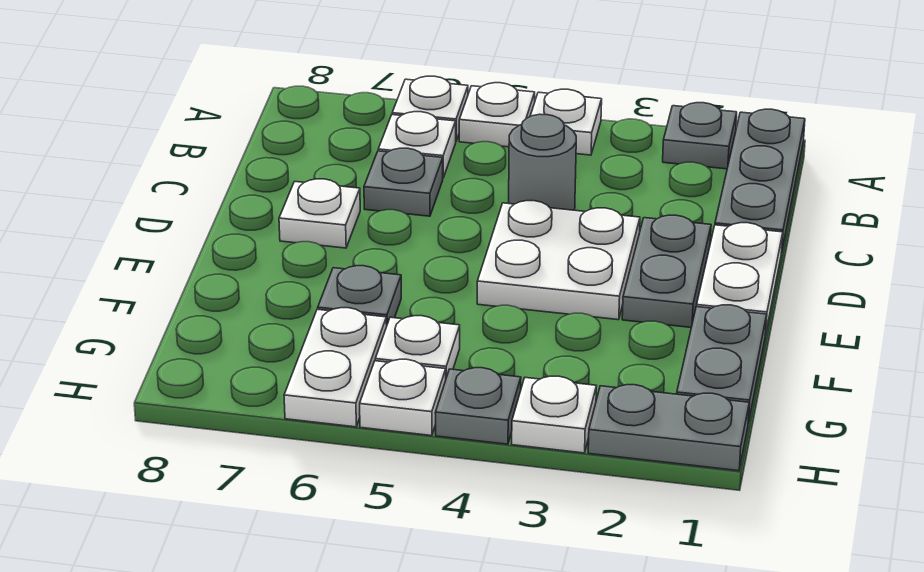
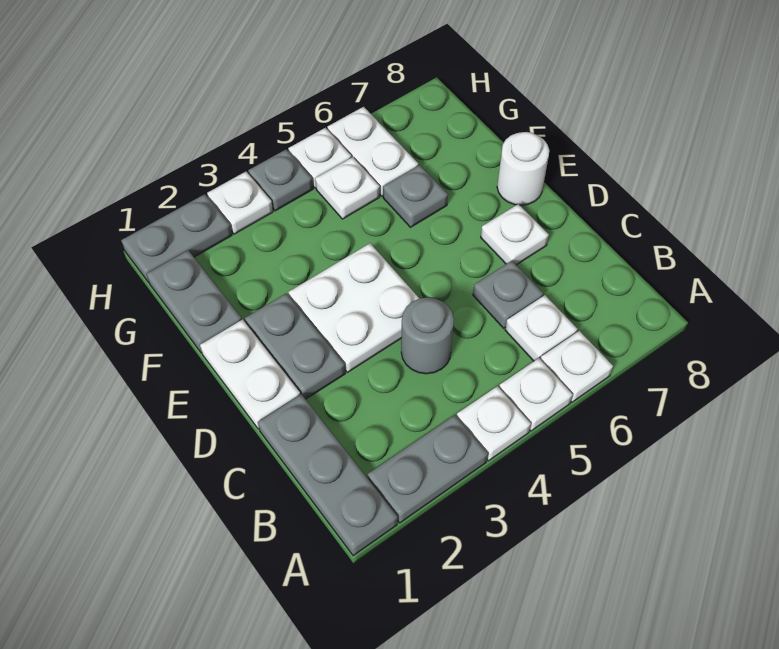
grey 1x1 plate [663,103,737,169] -> grey 1x2 plate [367,415,488,523]
none -> white 1x1 round brick [497,132,549,205]

